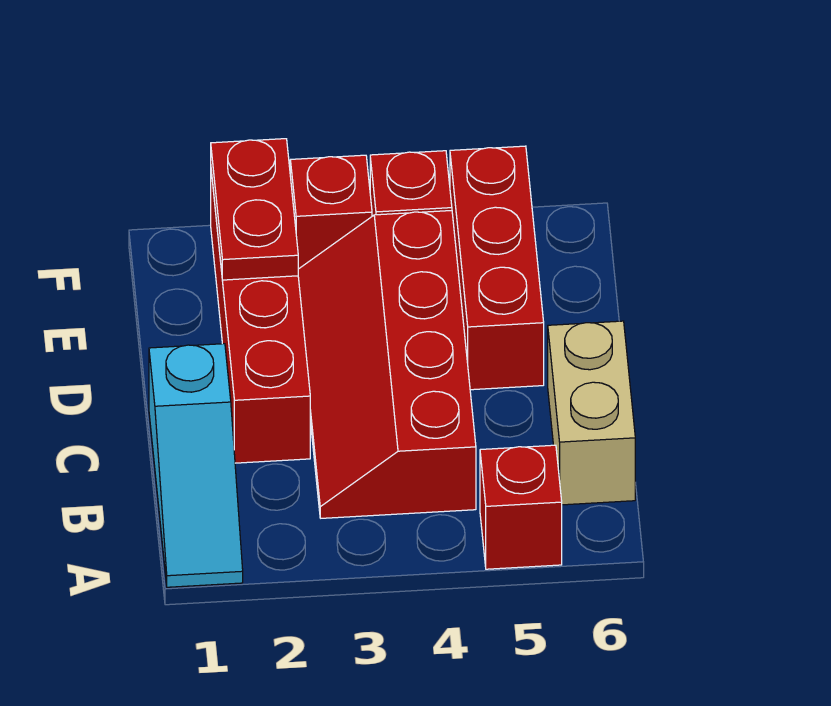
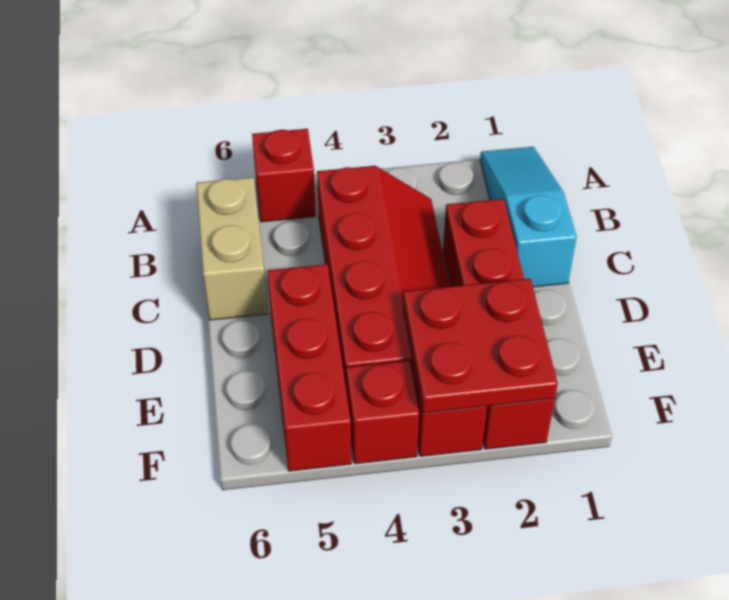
red 1x2 plate [211,139,298,280] -> red 2x2 plate [403,279,558,413]

